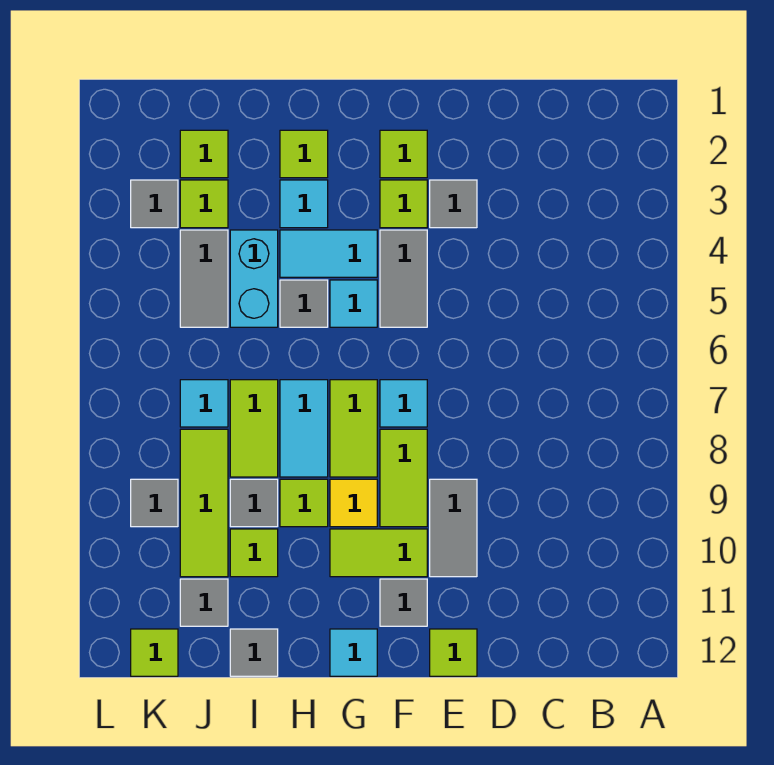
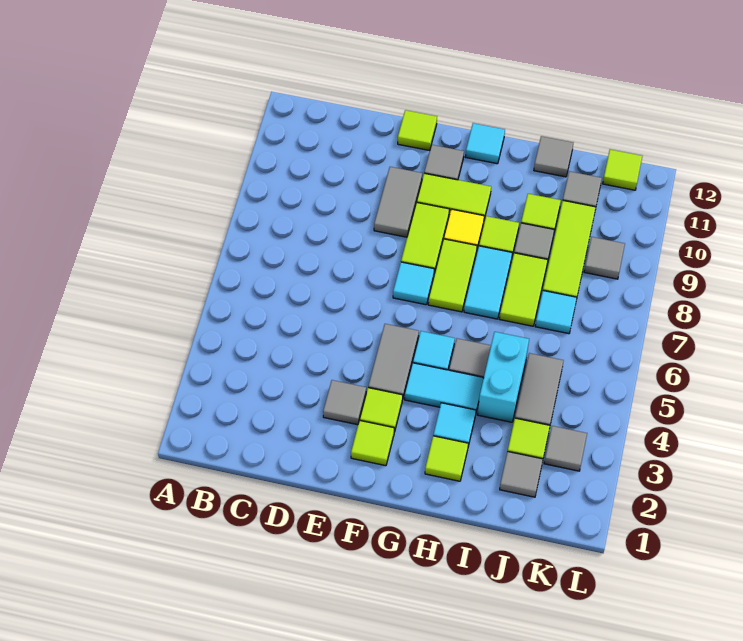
lime 1x1 tile [180,130,228,178] -> grey 1x1 tile [500,452,543,497]

